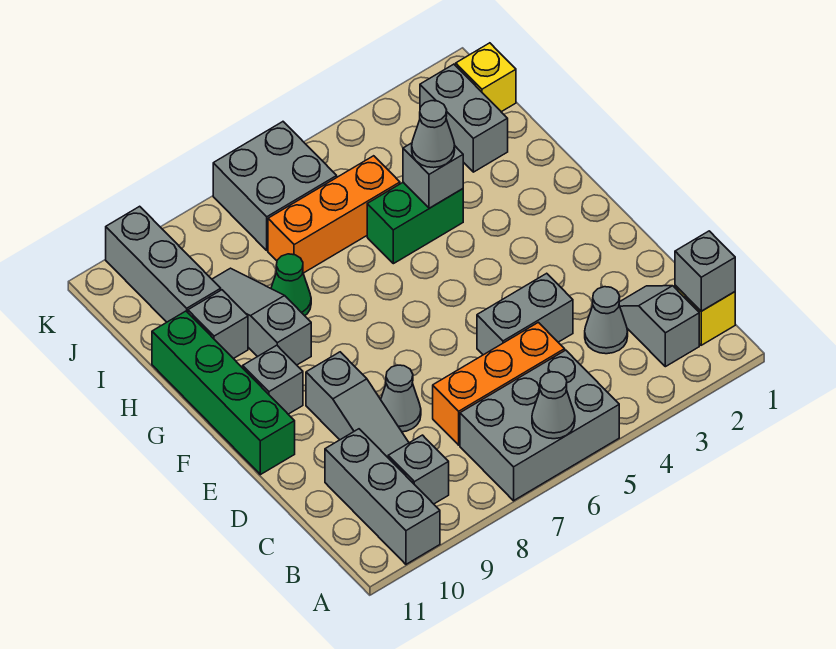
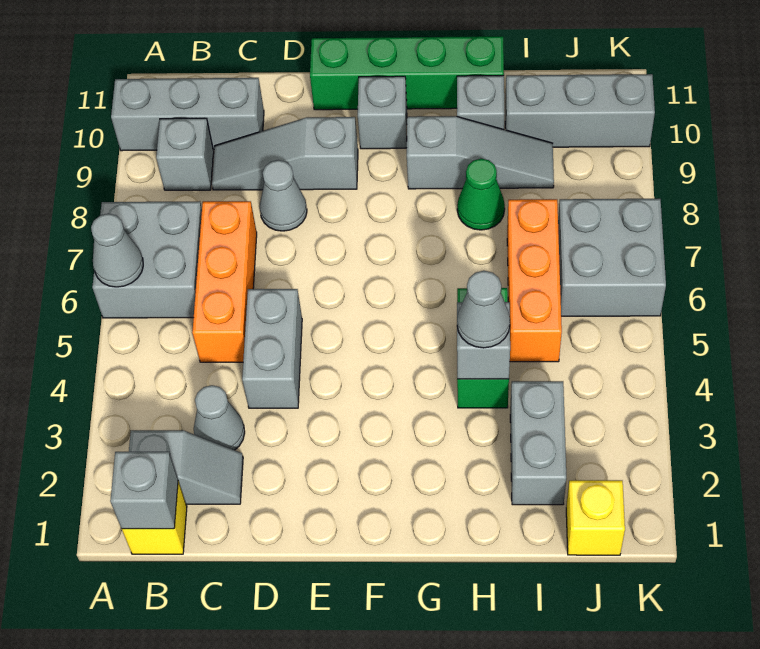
grey 2x3 brick [460,350,619,501] -> grey 2x2 brick [92,201,202,318]
grey 1x2 brick [420,64,508,172] -> grey 1x2 brick turned to [510,381,566,505]

